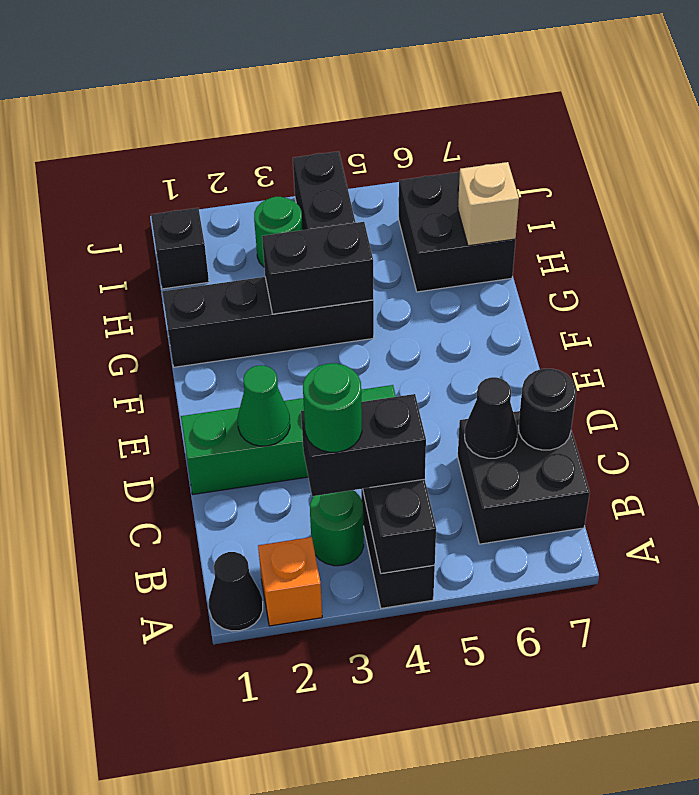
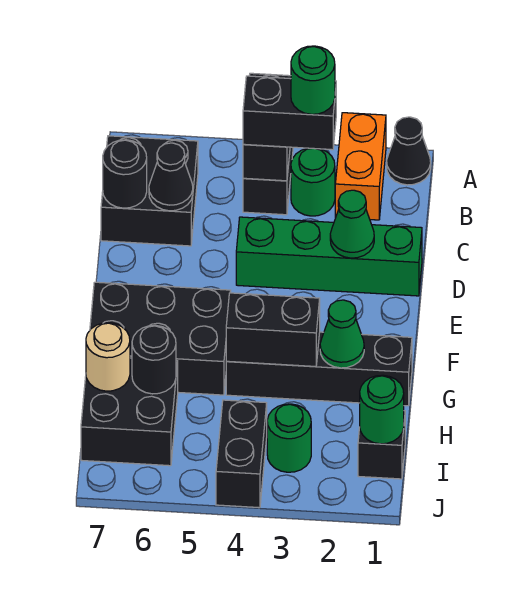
orange 1x1 brick [258,537,322,626] -> orange 1x2 brick [335,113,386,220]
none -> black 2x3 brick [90,282,231,395]
none -> green 1x1 cone [320,300,364,368]
none -> black 1x1 round brick [132,325,176,394]
tan 1x1 brick [458,162,519,246] -> tan 1x1 round brick [86,323,130,391]
none -> green 1x1 round brick [360,375,404,444]

